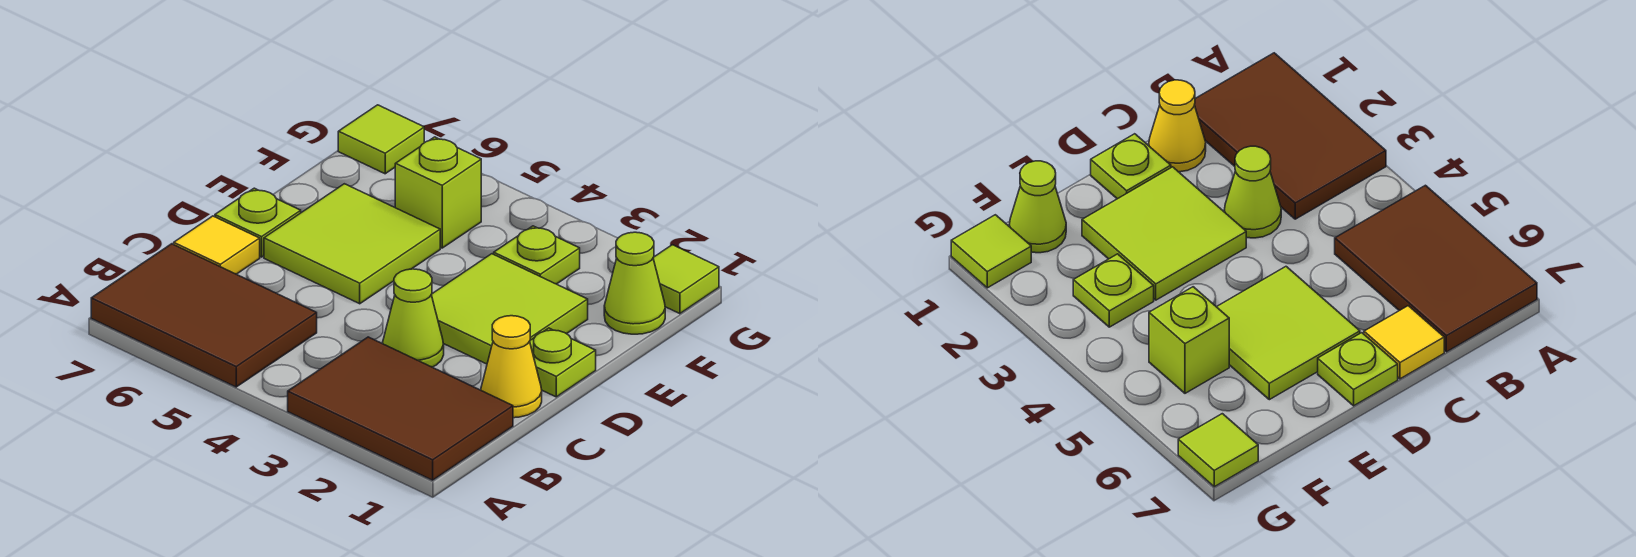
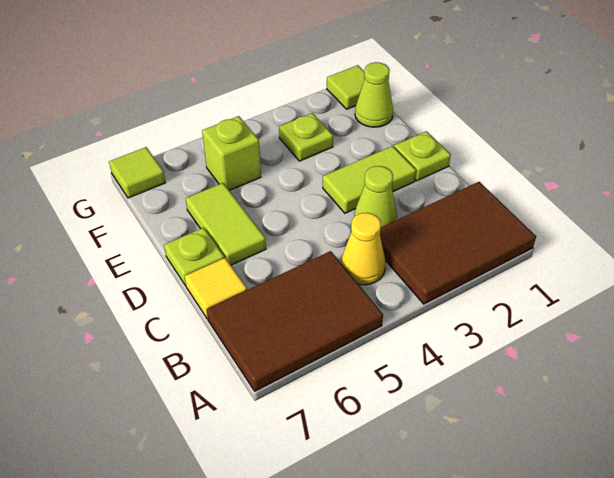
yellow 1x1 cone [481,316,542,418] -> yellow 1x1 cone moved to [341,213,386,285]
lime 2x2 tile [431,254,588,364] -> lime 1x2 tile [323,146,416,213]
lime 2x2 tile [264,184,440,304] -> lime 1x2 tile [186,183,266,265]

